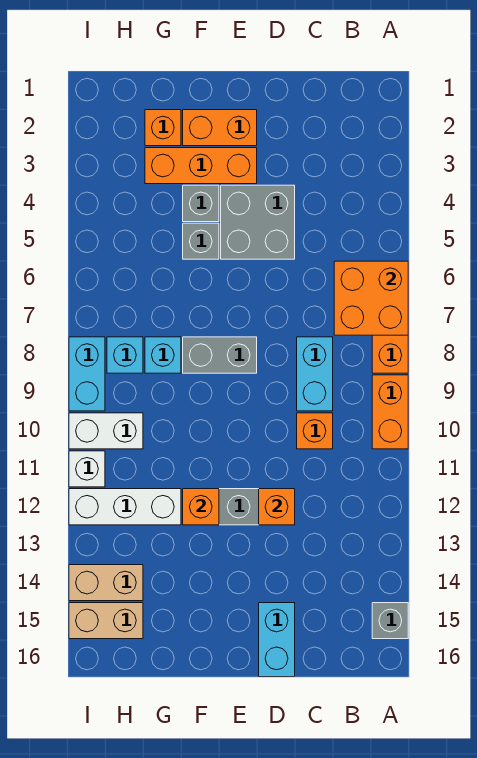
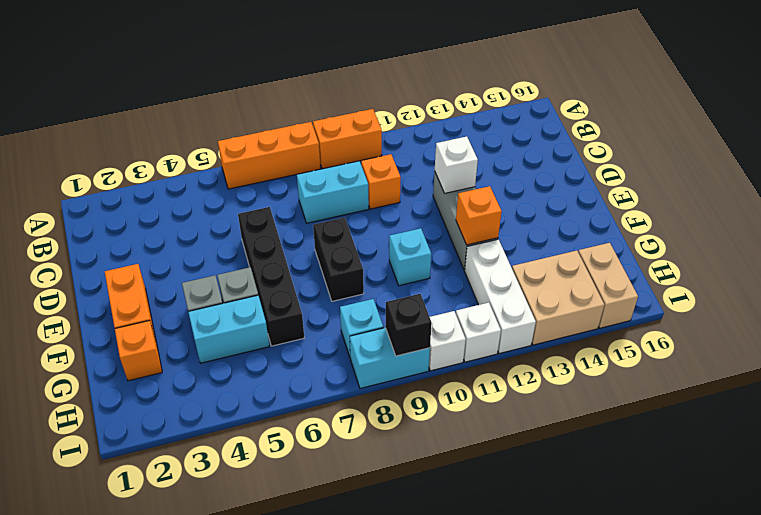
orange 2x2 brick [334,261,408,335] -> none
grey 1x1 brick [372,603,408,639] -> none
grey 2x2 brick [221,185,295,259] -> none
none -> black 1x4 brick [238,207,304,346]
orange 1x1 brick [259,489,295,525] -> white 1x1 brick [435,137,478,193]
cyan 1x2 brick [259,603,295,677] -> cyan 1x2 brick moved to [188,295,269,363]
orange 1x3 brick [145,148,257,184] -> none
grey 1x2 brick [183,337,257,373] -> black 1x2 brick [313,218,364,301]
cyan 1x1 brick [145,337,181,373] -> cyan 1x1 brick moved to [389,228,431,286]
white 1x2 brick [69,413,143,449] -> white 1x1 brick [429,311,466,371]
tan 1x2 brick [69,565,143,601] -> tan 2x2 brick [512,251,604,345]
none -> black 1x1 brick [385,294,432,356]

